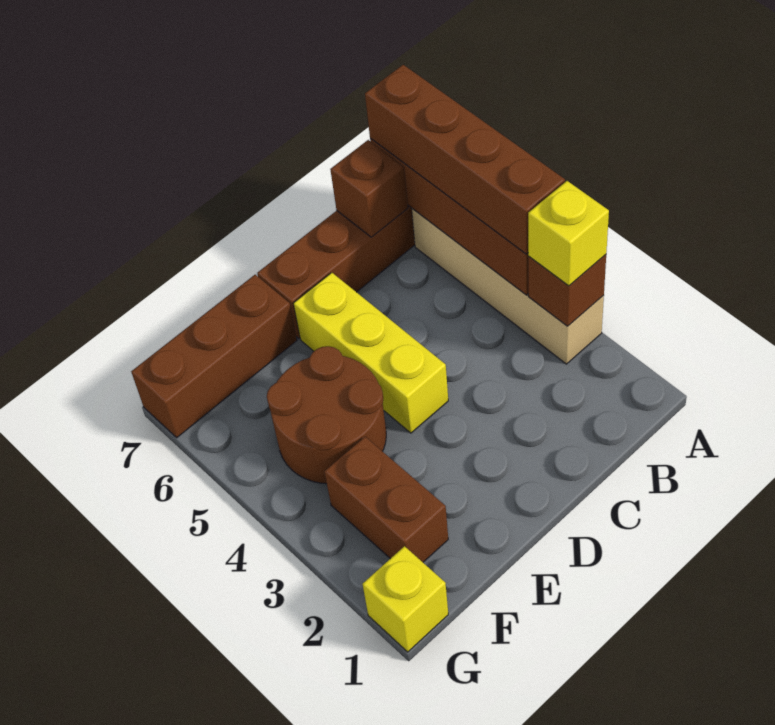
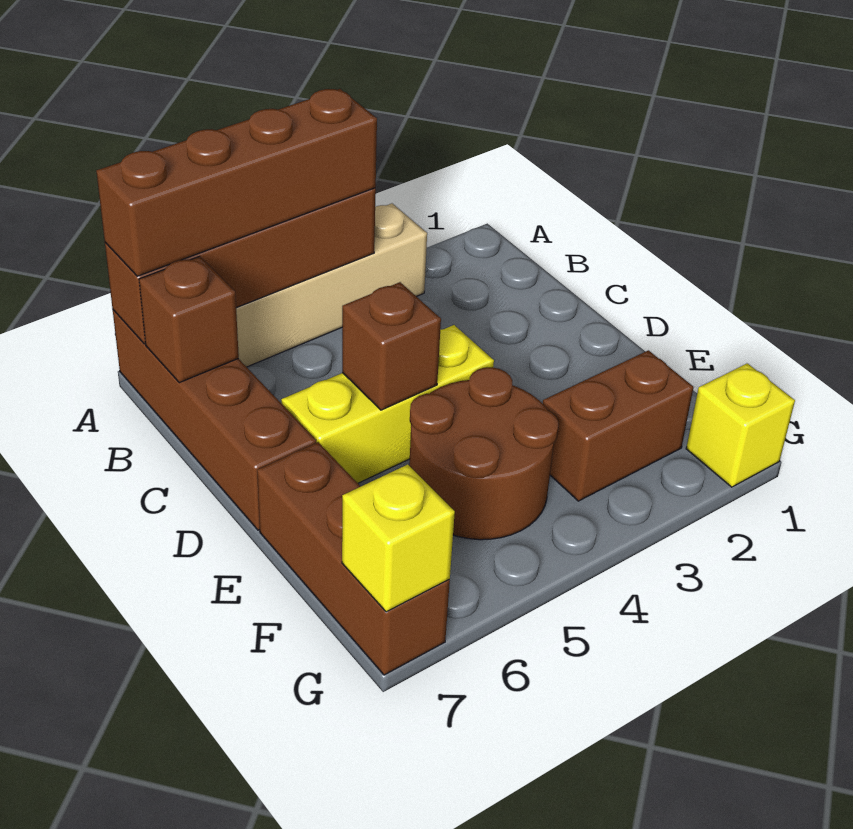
brown 1x1 brick [528,255,606,326] -> brown 1x1 brick moved to [342,282,441,410]
yellow 1x1 brick [528,181,609,286] -> yellow 1x1 brick moved to [342,464,455,612]

